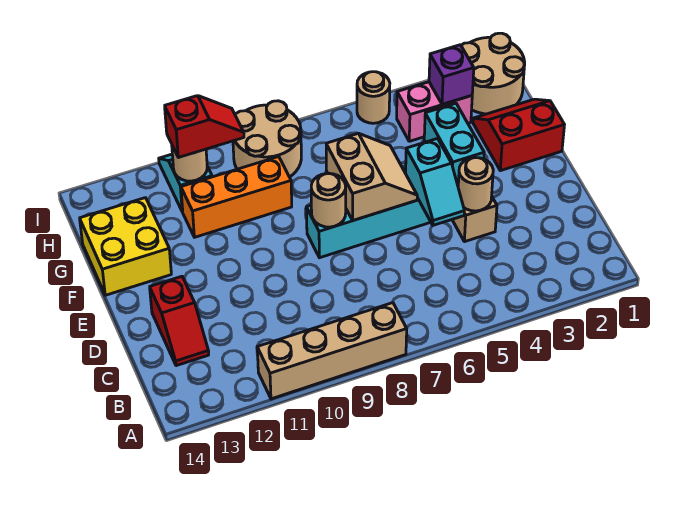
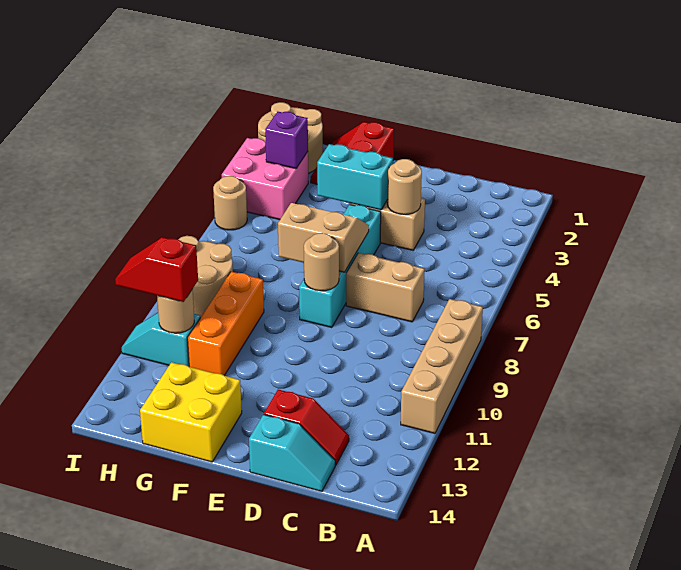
none -> tan 1x2 brick [346,253,425,322]
cyan 1x2 slope [406,139,464,225] -> cyan 1x2 slope moved to [249,414,335,492]
pink 1x2 brick [397,82,472,141] -> pink 2x2 brick [222,138,308,220]
red 1x2 slope [165,96,244,157] -> red 1x2 slope turned to [115,237,198,302]

